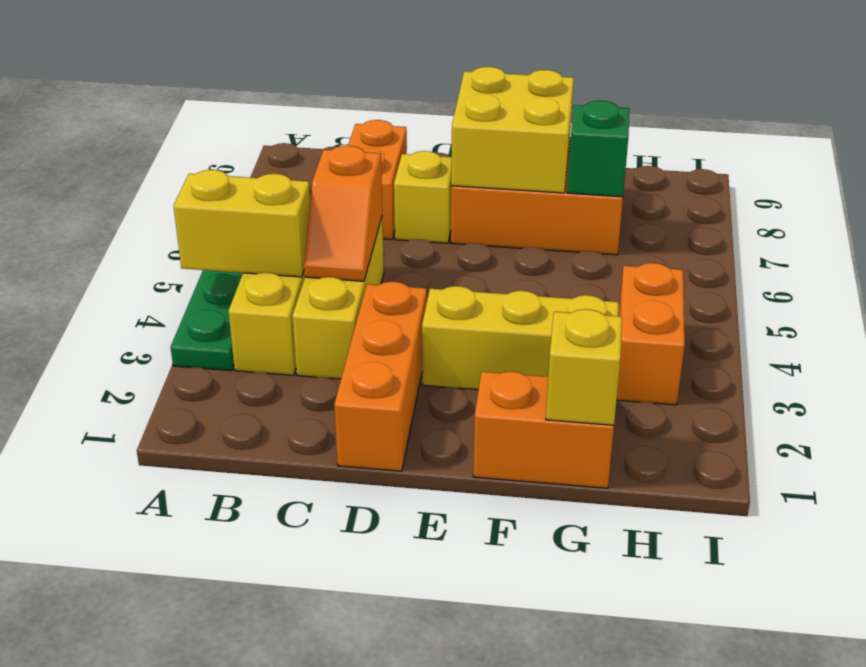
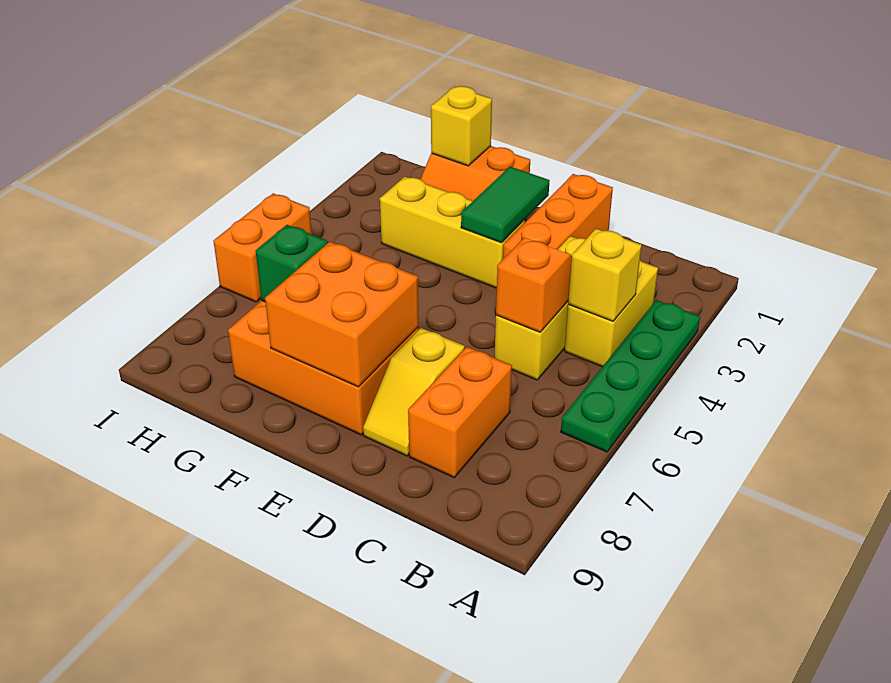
yellow 1x2 brick [174,170,310,277] -> yellow 1x1 brick [568,229,642,321]
none -> green 1x2 tile [461,167,550,243]
yellow 2x2 brick [451,67,574,193] -> orange 2x2 brick [265,242,419,387]
orange 1x2 brick [617,263,685,405] -> orange 1x2 brick moved to [214,193,312,302]

